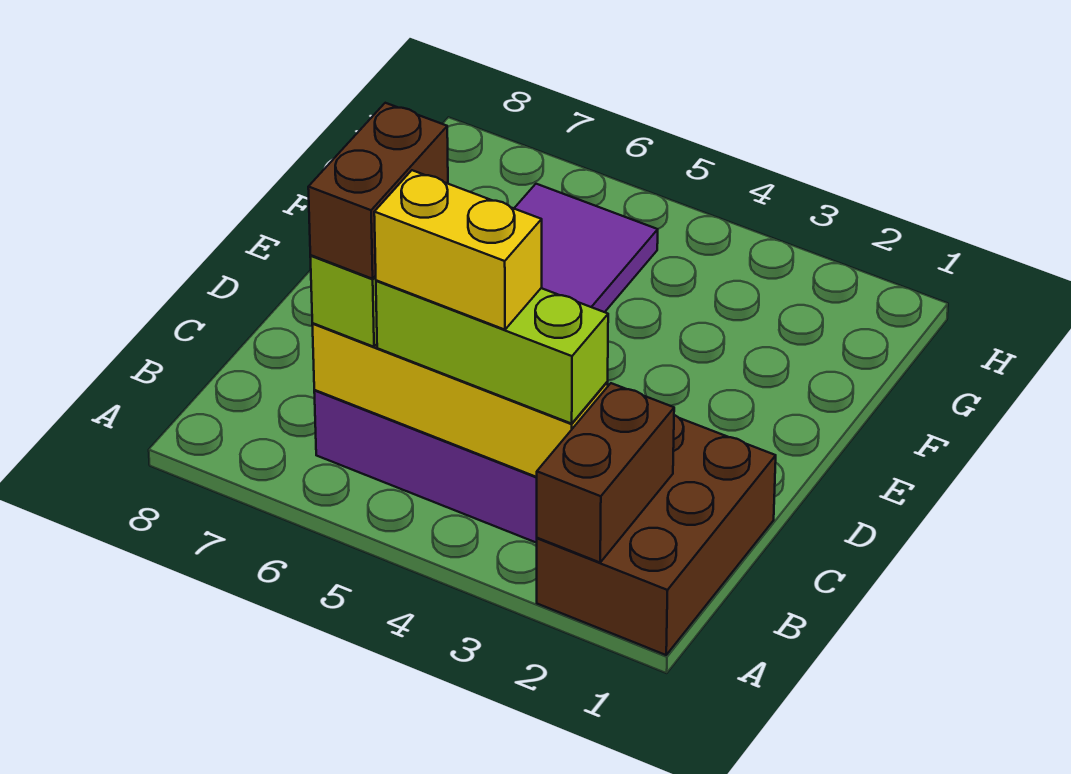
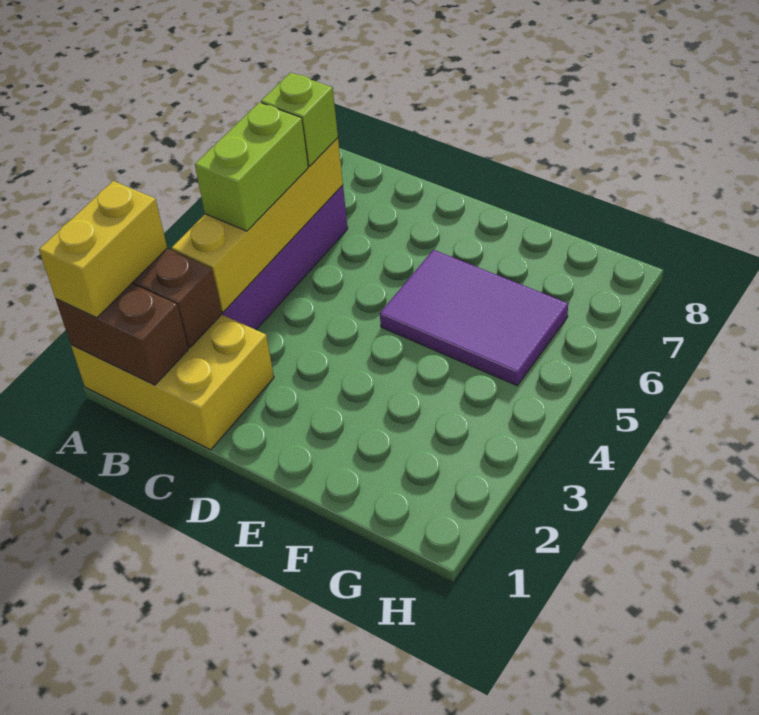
brown 2x3 brick [537,415,776,655] -> yellow 2x3 brick [71,314,274,450]
lime 1x3 brick [376,280,608,424] -> lime 1x2 brick [195,102,308,231]
yellow 1x2 brick [374,170,542,330] -> yellow 1x2 brick moved to [39,181,167,318]
brown 1x2 brick [308,103,448,279] -> brown 1x2 brick moved to [56,284,188,385]

